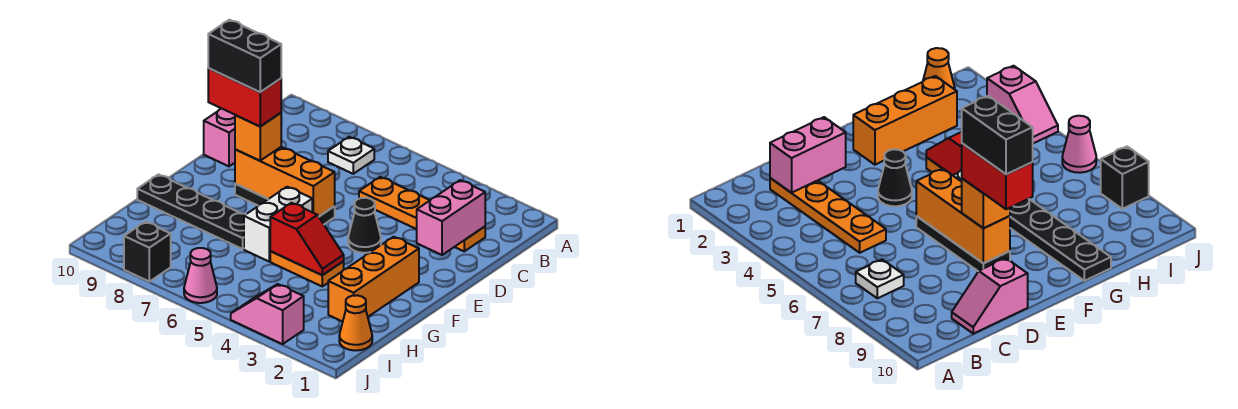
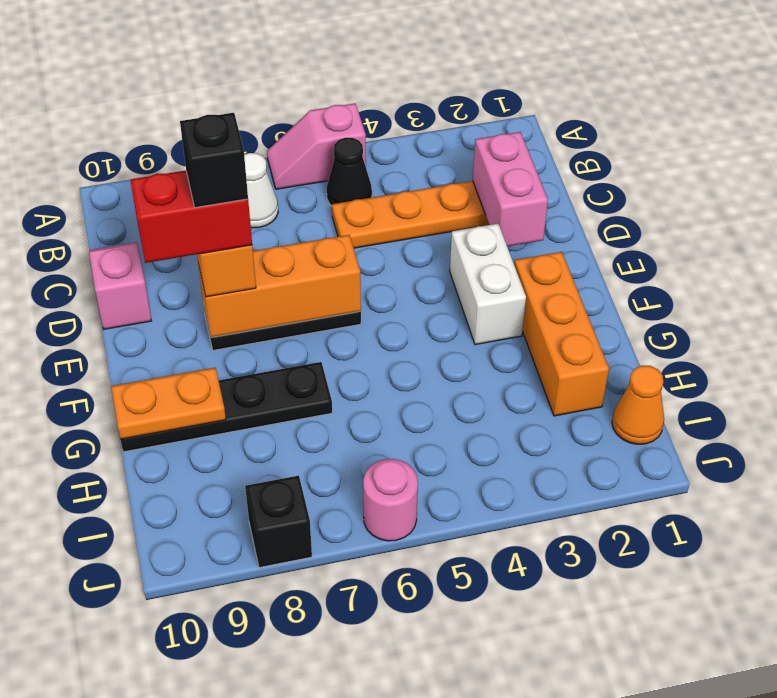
white 1x1 plate [328,137,374,174] -> white 1x1 cone [244,153,278,228]
black 1x1 cone [348,198,381,253] -> black 1x1 cone moved to [327,138,372,206]
black 1x2 brick [208,20,281,92] -> black 1x1 brick [180,113,248,208]
white 1x2 brick [244,187,312,261] -> white 1x2 brick moved to [450,224,526,345]
orange 1x2 plate [270,251,344,286] -> orange 1x2 plate moved to [111,368,226,439]
red 1x2 slope [270,203,344,275] -> none
pink 1x2 slope [231,284,304,344] -> pink 1x2 slope moved to [267,103,366,189]
pink 1x1 cone [184,248,217,303] -> pink 1x1 round brick [363,459,418,541]

